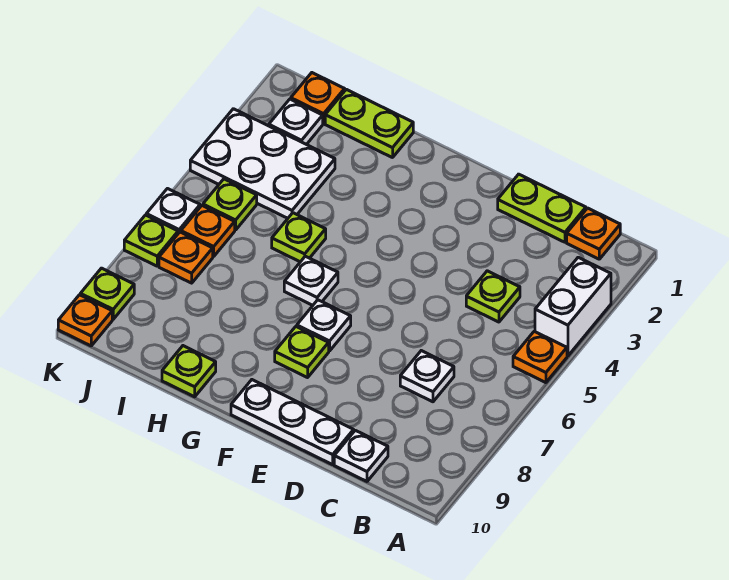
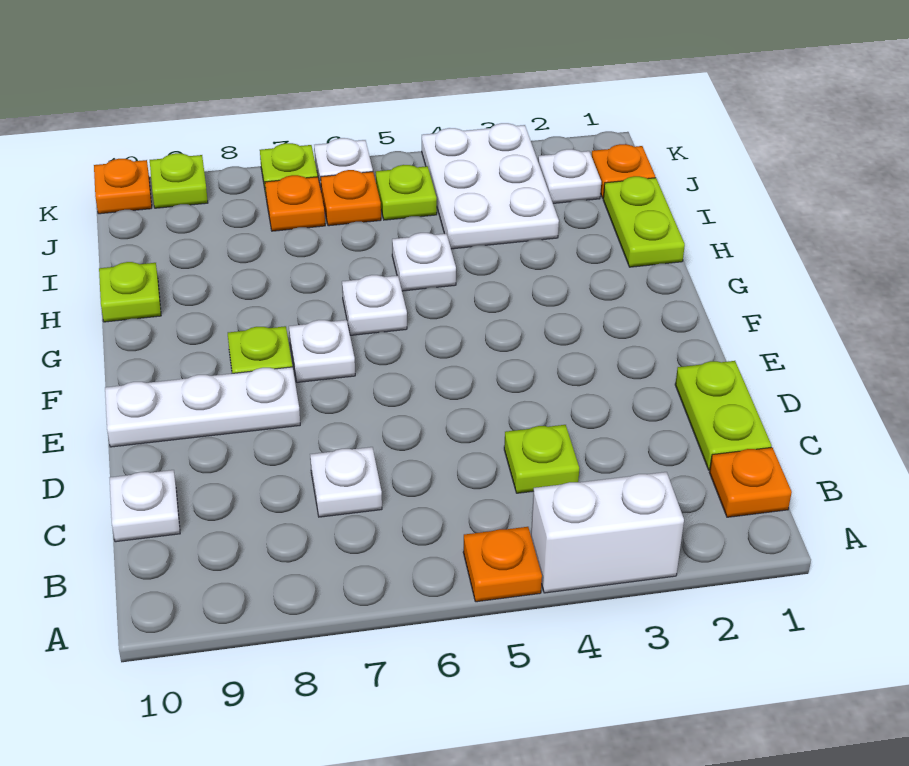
white 1x3 plate [231,380,354,465] -> white 1x3 plate turned to [105,367,300,447]
lime 1x1 plate [272,213,326,262] -> white 1x1 plate [392,233,456,291]

